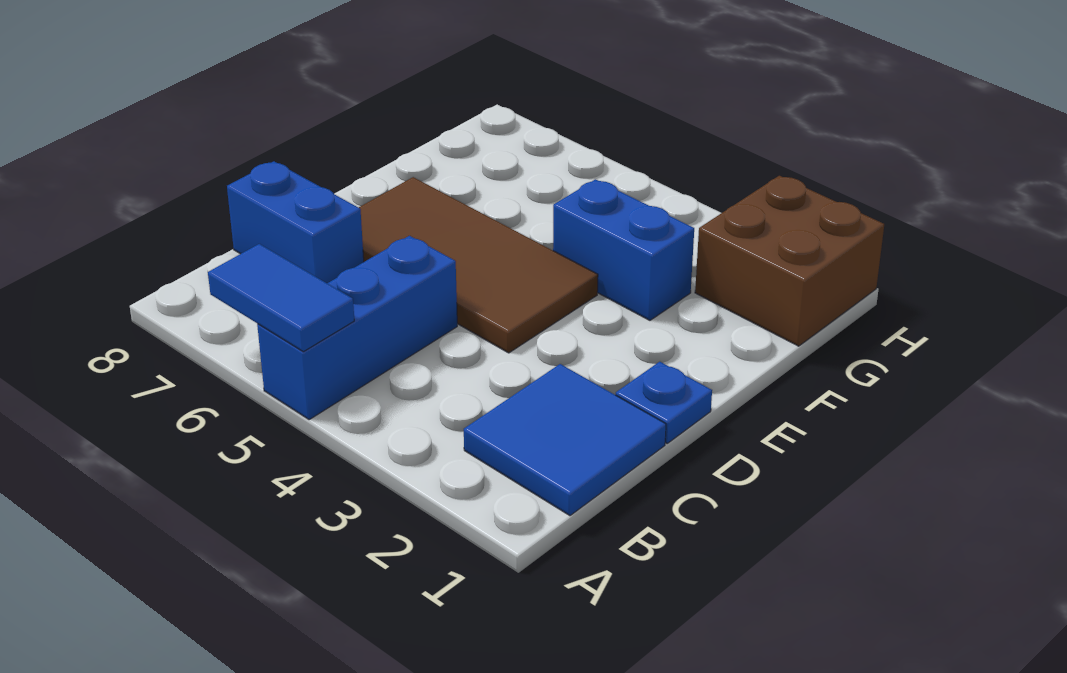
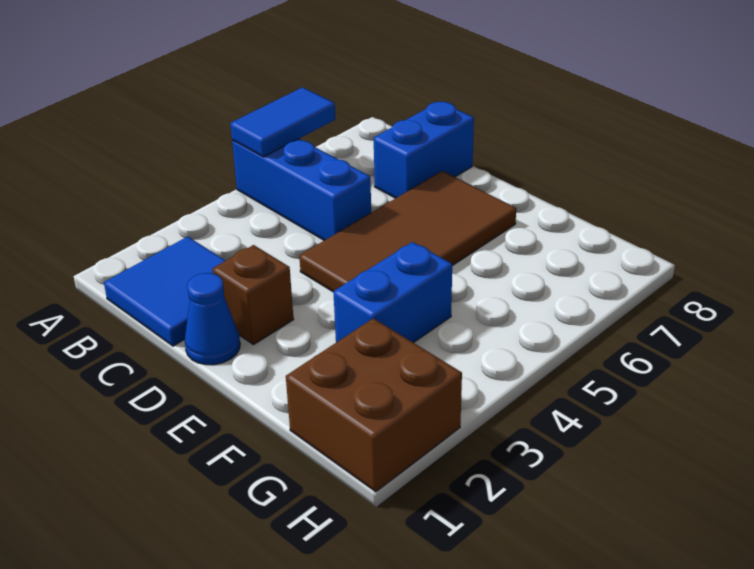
blue 1x1 plate [616,362,712,443] -> blue 1x1 cone [185,273,240,365]
none -> brown 1x1 brick [212,245,294,345]

